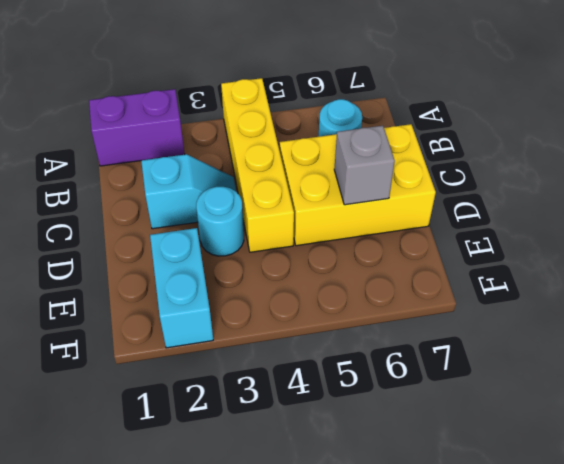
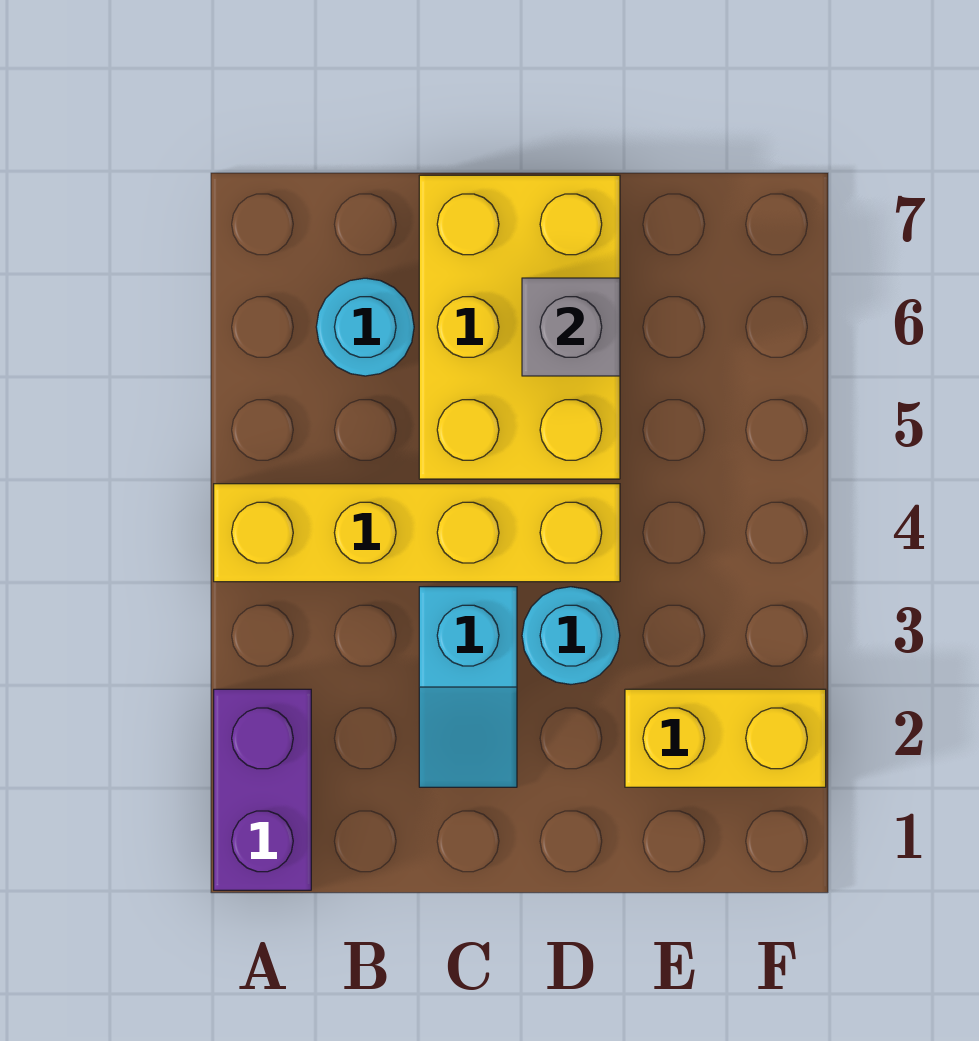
cyan 1x2 slope [141,154,236,229] -> cyan 1x2 slope turned to [419,587,517,787]
cyan 1x2 brick [150,228,213,348] -> yellow 1x2 brick [625,689,826,787]

